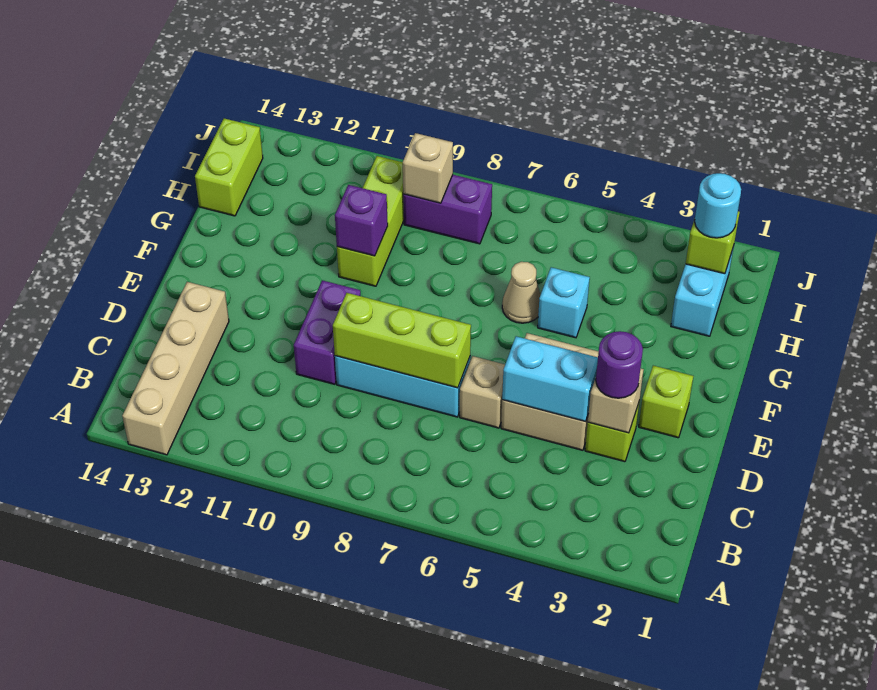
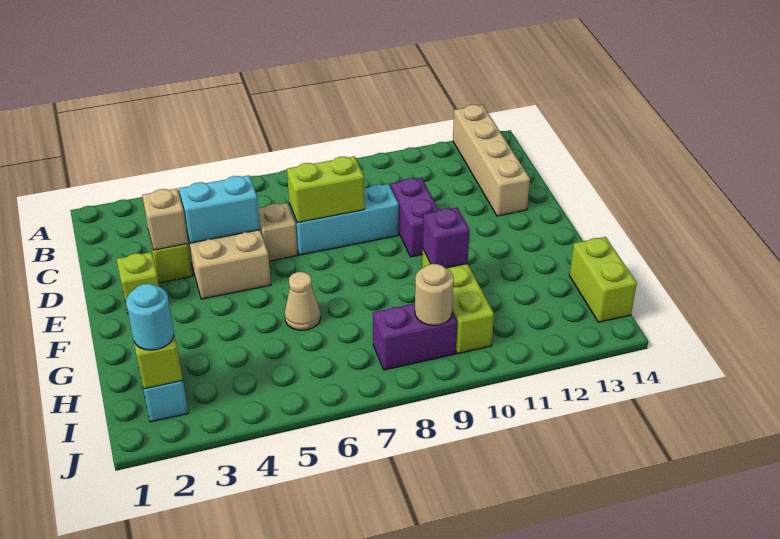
purple 1x1 round brick [596,331,643,398] -> none
lime 1x3 brick [333,293,471,388] -> lime 1x2 brick [287,156,365,223]
cyan 1x1 brick [538,267,590,338] -> none
tan 1x1 brick [403,133,453,203] -> tan 1x1 round brick [415,264,454,326]

